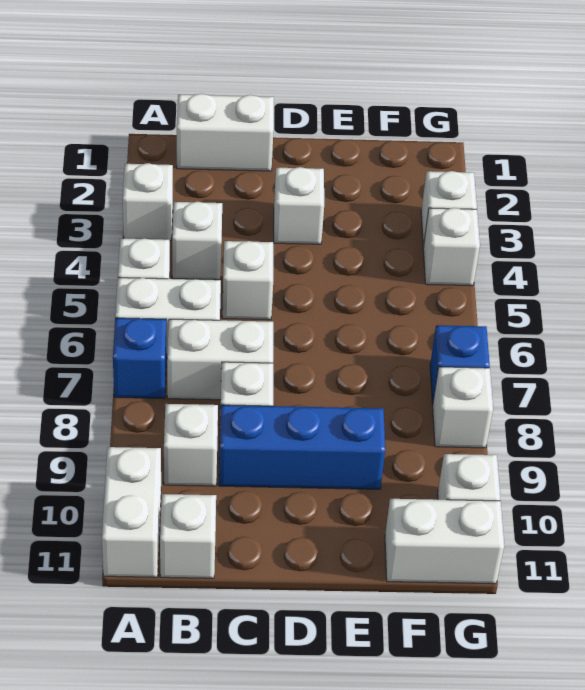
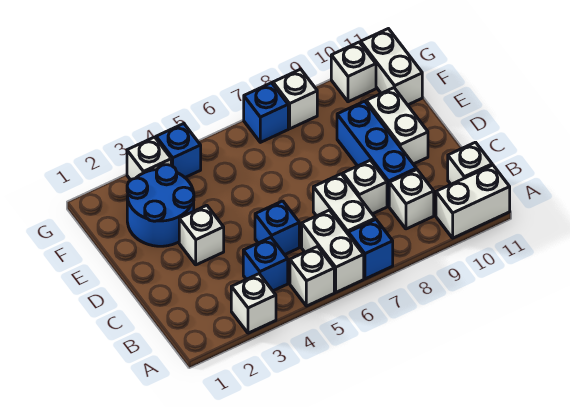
white 1x2 brick [177,94,274,171] -> white 1x2 brick moved to [366,88,428,164]
white 1x1 brick [172,202,222,280] -> blue 1x1 brick [243,237,288,291]
white 1x1 brick [222,241,273,320] -> blue 1x1 brick [255,201,299,255]
none -> blue 2x2 round brick [127,165,194,246]
white 1x1 brick [423,208,480,286] -> blue 1x1 brick [156,124,201,177]

